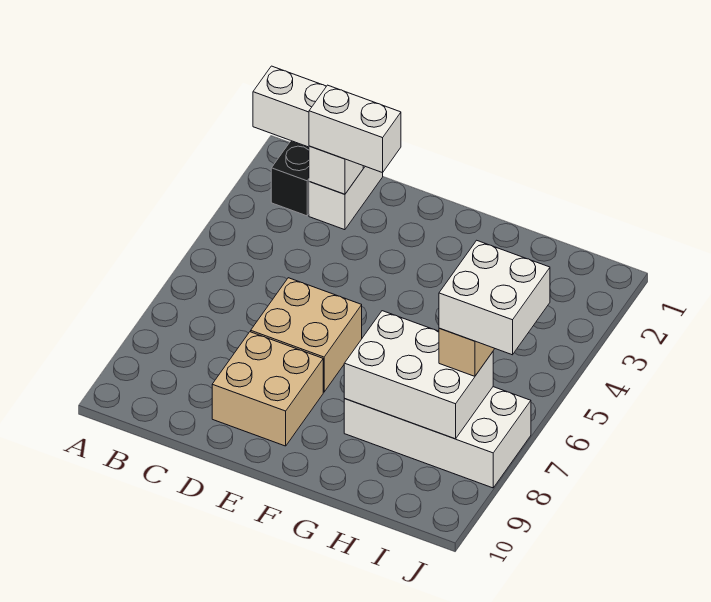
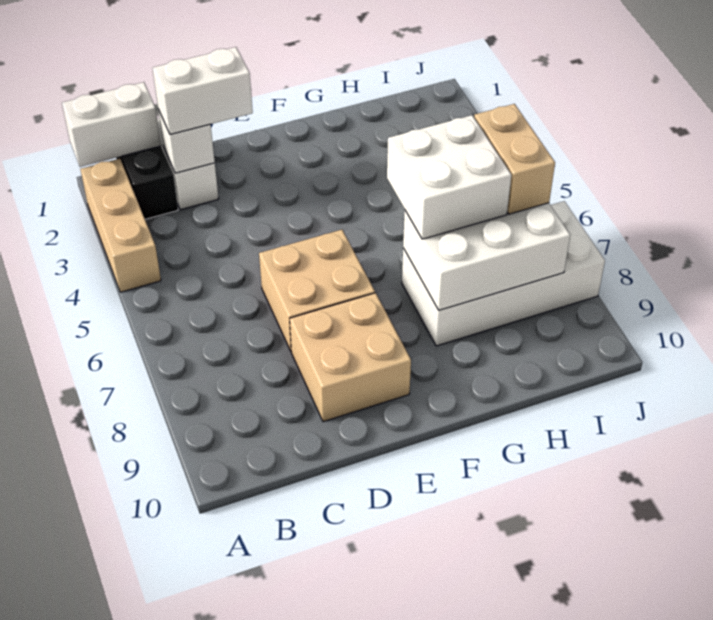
none -> tan 1x3 brick [80,159,161,292]
white 2x2 brick [439,240,550,355] -> white 2x2 brick moved to [387,115,511,239]

